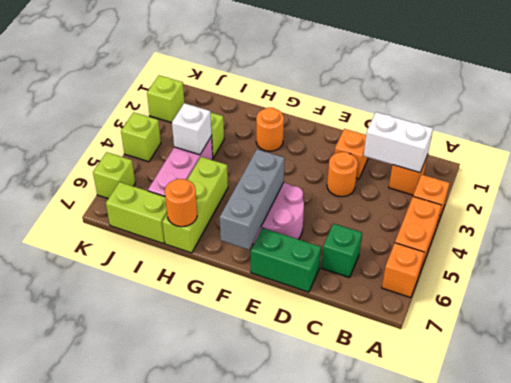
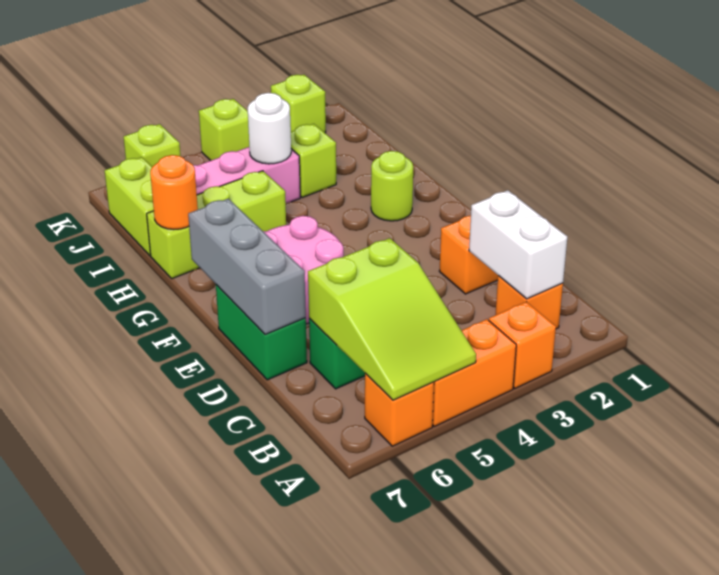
none -> lime 2x3 slope [308,238,476,400]
orange 1x1 round brick [327,152,358,197] -> none
grey 1x3 brick [220,149,285,250] -> grey 1x3 brick turned to [188,199,306,334]
orange 1x1 round brick [256,107,284,151] -> lime 1x1 round brick [371,151,413,221]
white 1x1 brick [172,103,212,155] -> white 1x1 round brick [248,93,291,164]

